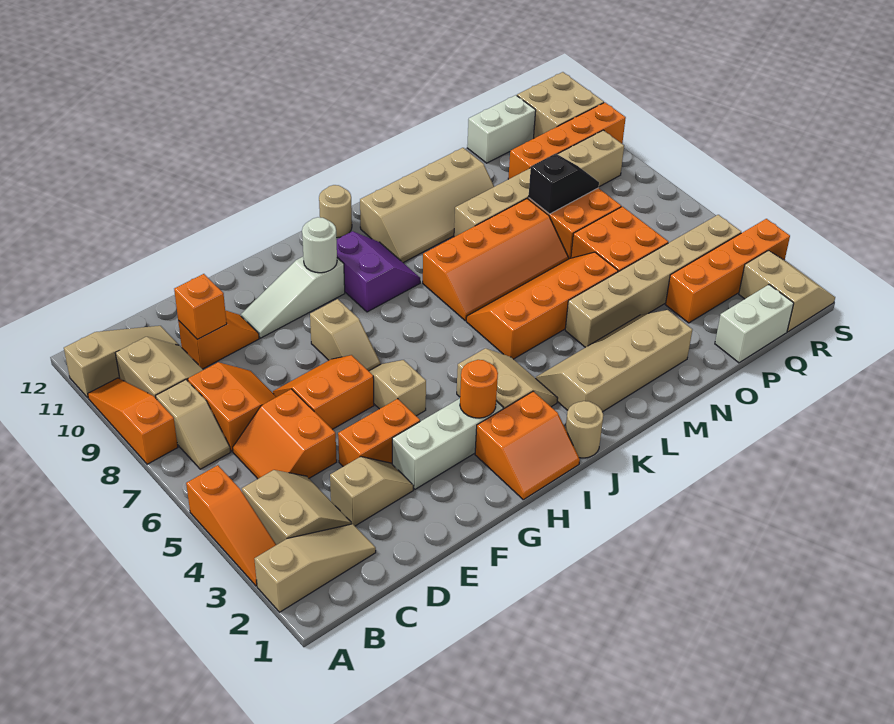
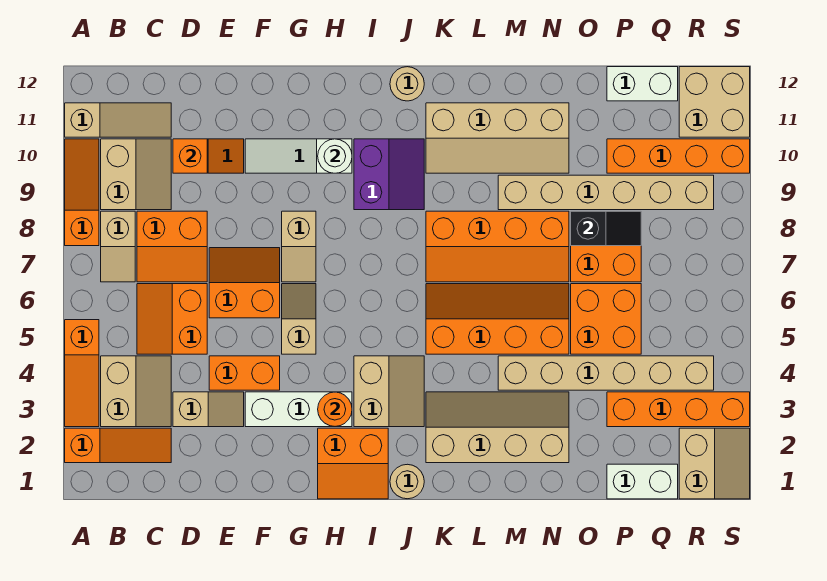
tan 1x3 slope [255,524,376,612] -> orange 1x3 slope [65,428,171,463]
orange 2x2 slope [188,362,276,451] -> orange 2x2 slope turned to [137,211,207,282]

